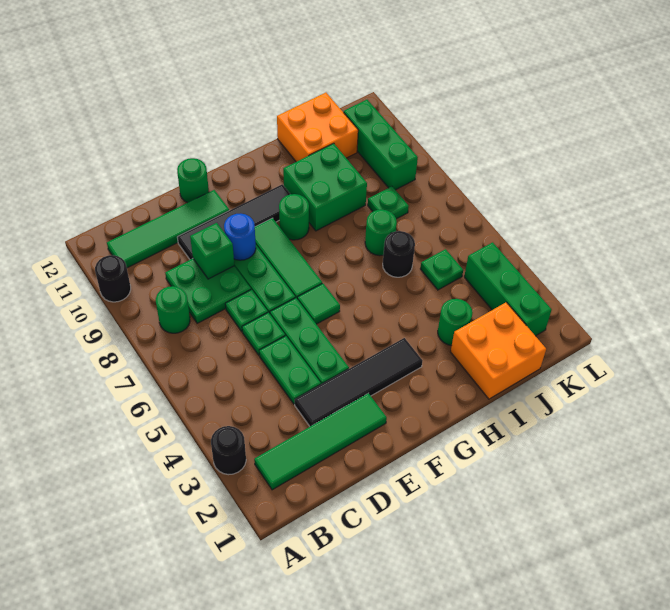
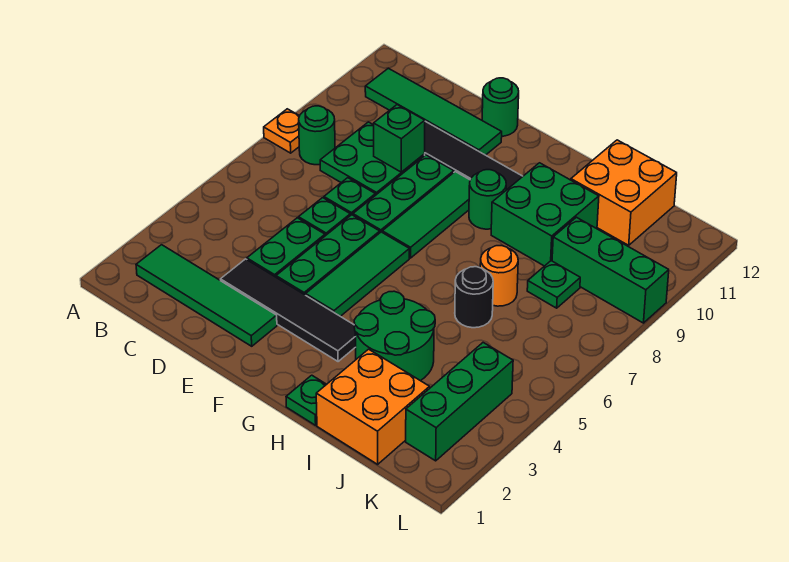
black 1x1 round brick [211,426,246,475] -> none
none -> orange 1x1 plate [264,109,299,153]
black 1x1 round brick [95,255,131,302] -> none
blue 1x1 round brick [224,214,256,260] -> none
green 1x1 tile [297,283,340,324] -> green 1x3 tile [306,232,409,316]
green 1x1 round brick [438,299,473,346] -> green 2x2 round brick [354,291,435,381]
green 1x1 round brick [365,210,397,256] -> orange 1x1 round brick [480,246,518,306]
green 1x1 plate [420,249,463,290] -> green 1x1 plate moved to [286,375,327,425]
green 1x3 brick [344,100,418,190] -> green 1x3 brick turned to [552,217,669,323]

